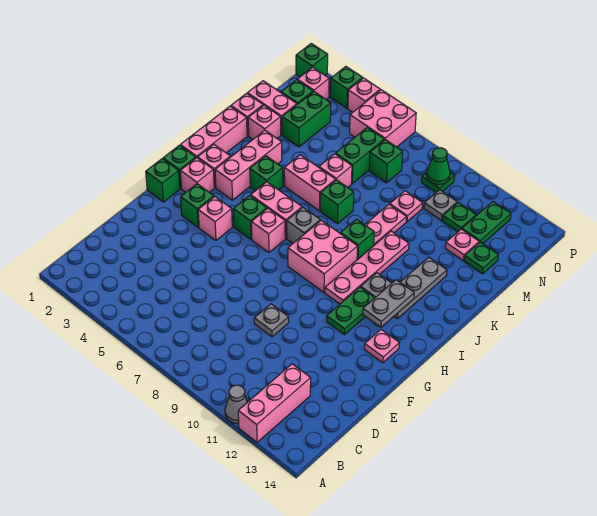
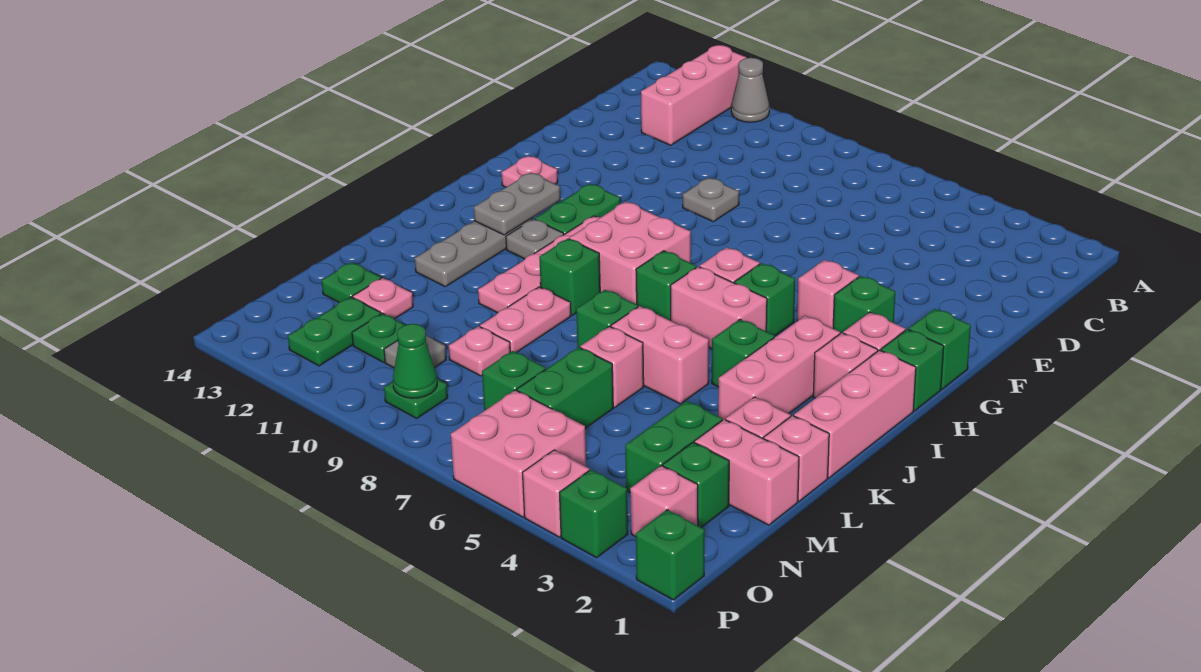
grey 1x1 brick [287,208,320,243] -> green 1x1 brick [636,251,696,321]

